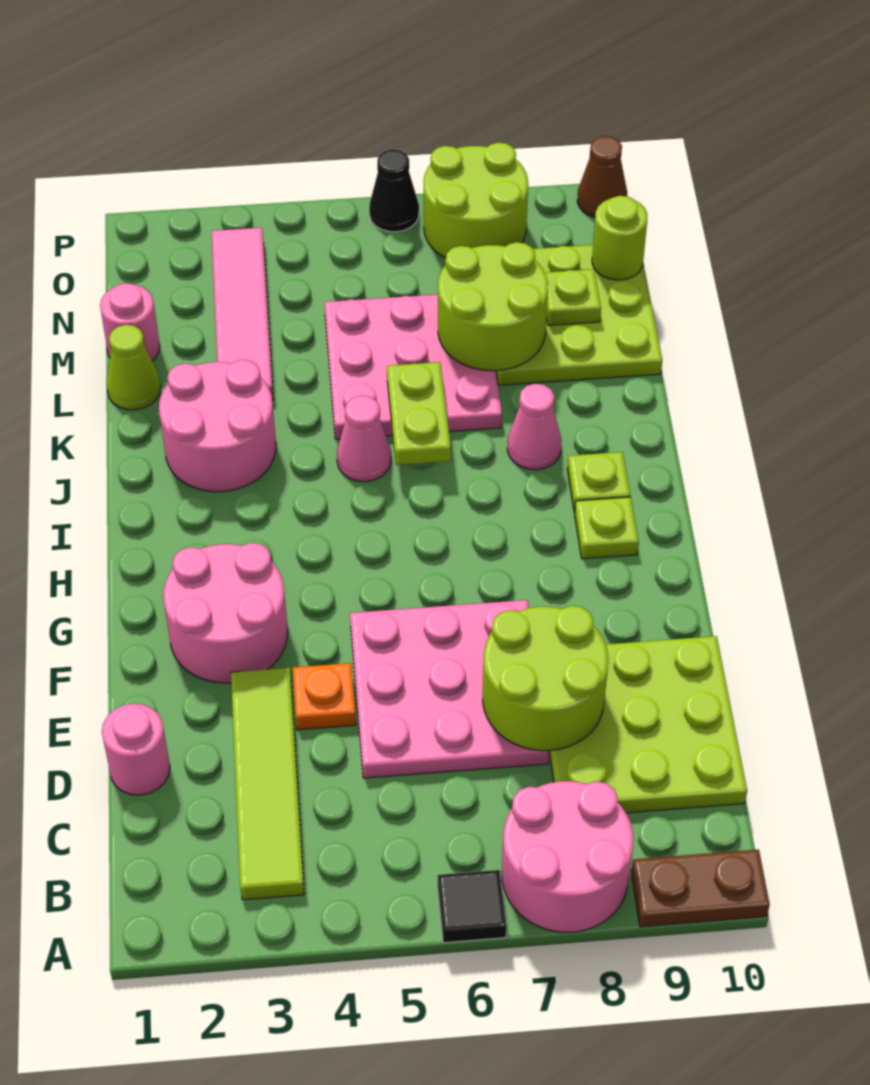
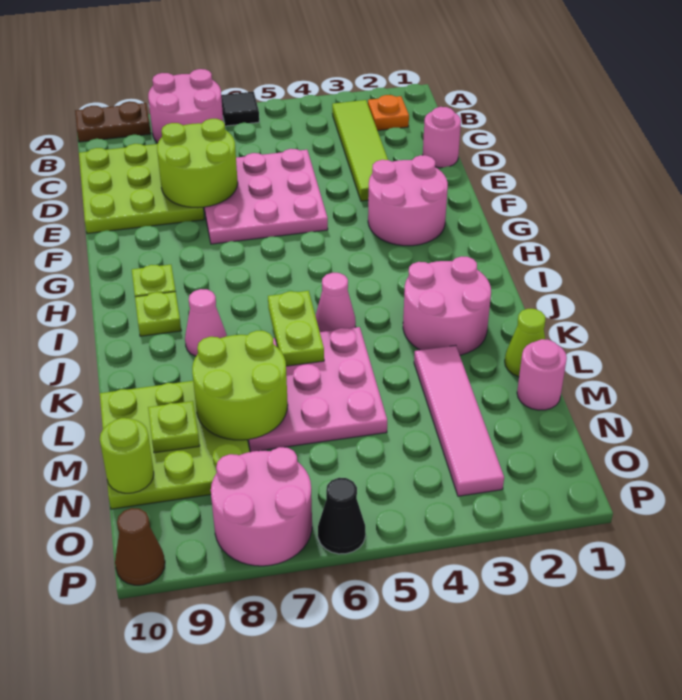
orange 1x1 plate [293,663,356,730] -> orange 1x1 plate moved to [368,95,409,131]
lime 2x2 round brick [424,143,528,258] -> pink 2x2 round brick [211,447,312,566]

